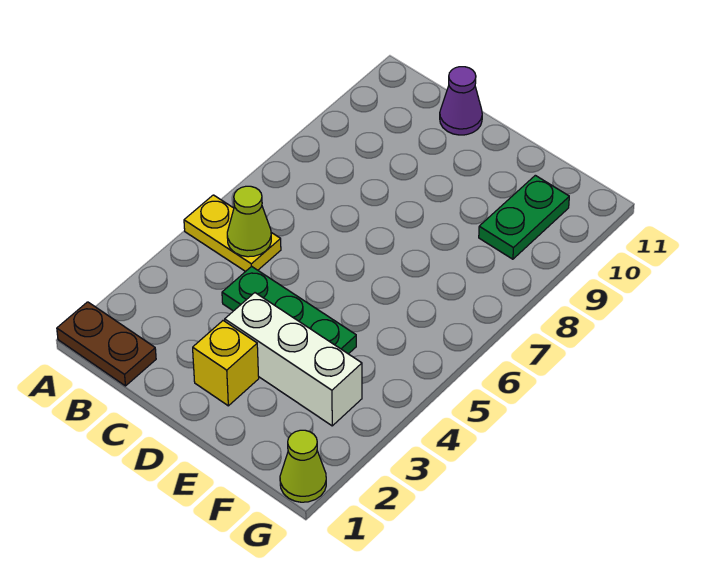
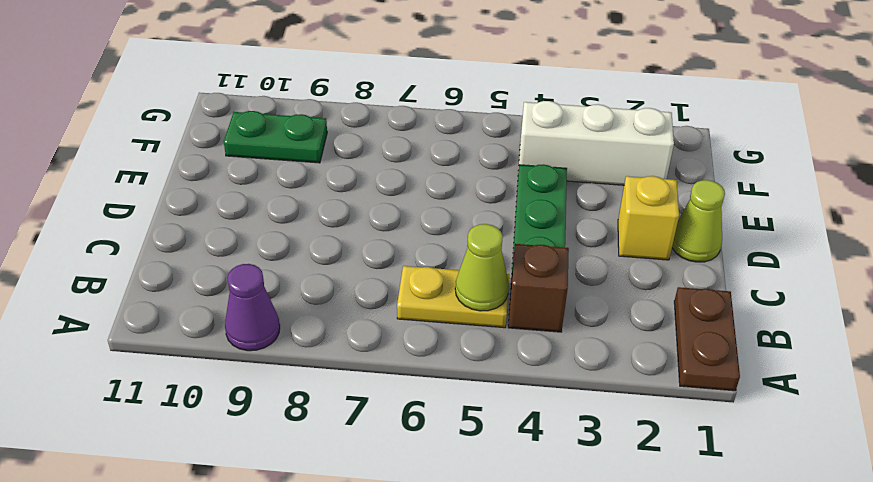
yellow 1x2 plate [184,195,281,271] -> yellow 1x2 plate turned to [397,266,509,328]
none -> brown 1x1 brick [508,244,569,332]
purple 1x1 cone [440,67,482,135] -> purple 1x1 cone moved to [225,264,280,351]
white 1x3 brick [225,293,362,426] -> white 1x3 brick turned to [518,101,674,185]
lime 1x1 cone [280,430,326,502] -> lime 1x1 cone moved to [672,180,725,262]

